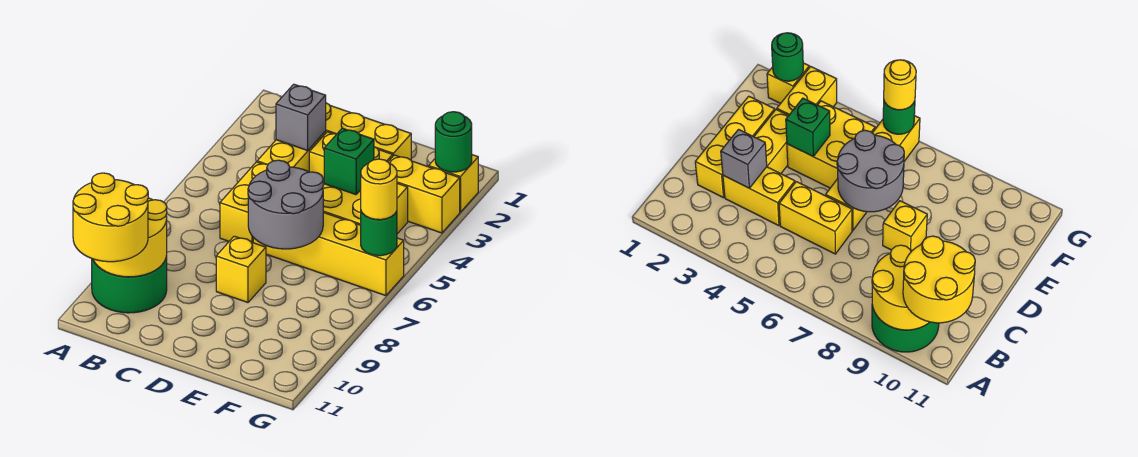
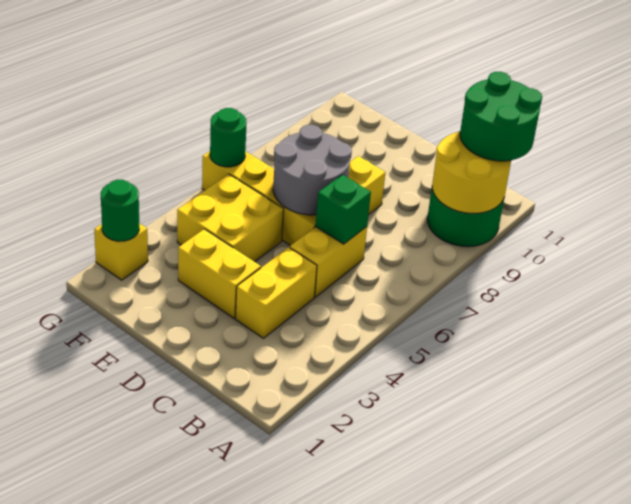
yellow 2x2 round brick [73,173,148,262] -> green 2x2 round brick [460,72,542,161]
yellow 1x3 brick [325,103,411,160] -> none
grey 1x1 brick [276,84,326,150] -> none
green 1x1 brick [324,128,374,195] -> green 1x1 brick moved to [315,175,371,244]
yellow 1x2 brick [388,155,460,233] -> none
yellow 1x1 round brick [361,159,397,220] -> none

